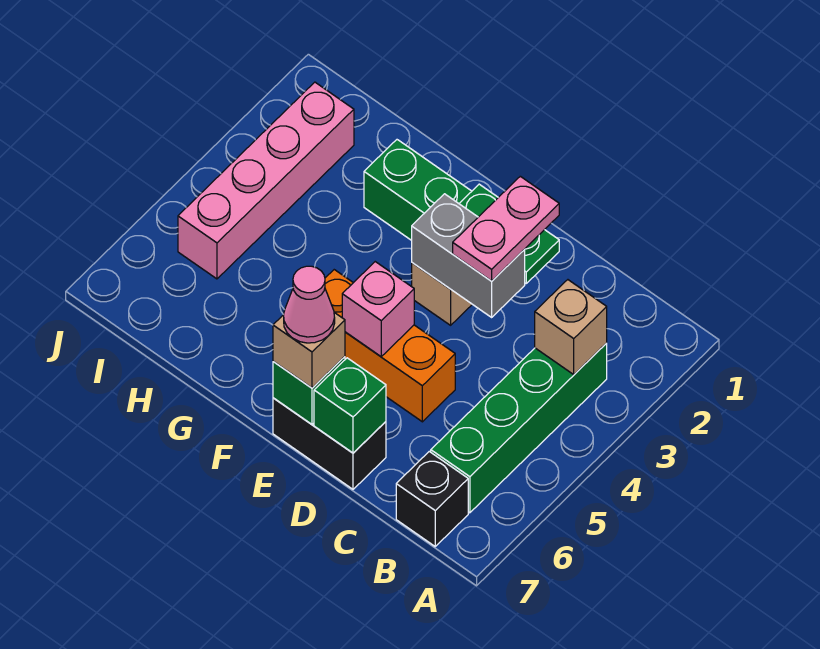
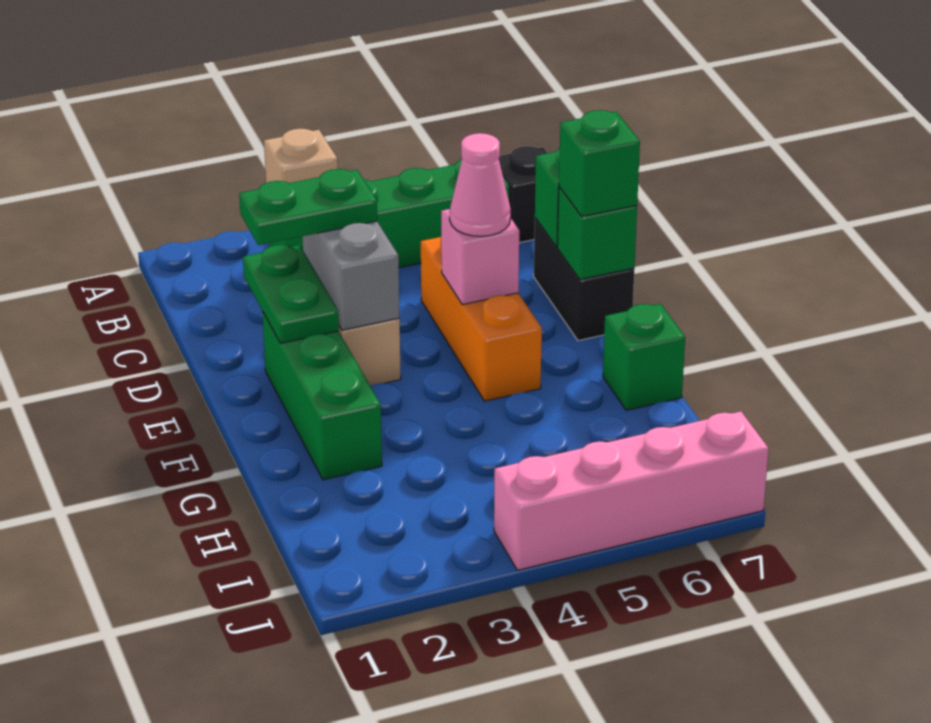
pink 1x2 plate [453,176,559,281] -> green 1x2 plate [239,169,377,245]
tan 1x1 brick [273,313,345,388] -> green 1x1 brick [559,110,640,217]
pink 1x1 cone [284,266,335,343] -> pink 1x1 cone moved to [450,133,511,236]
none -> green 1x1 brick [603,304,685,410]
pink 1x4 brick [178,82,354,279] -> pink 1x4 brick moved to [494,411,769,570]

